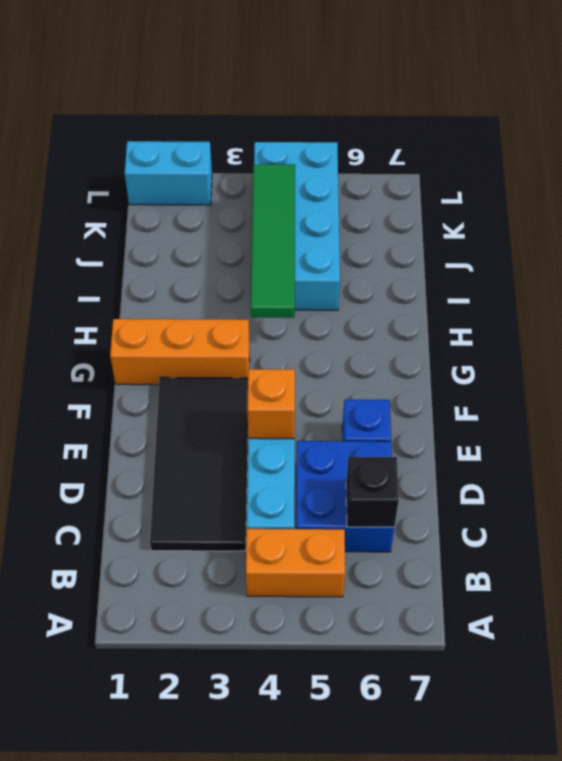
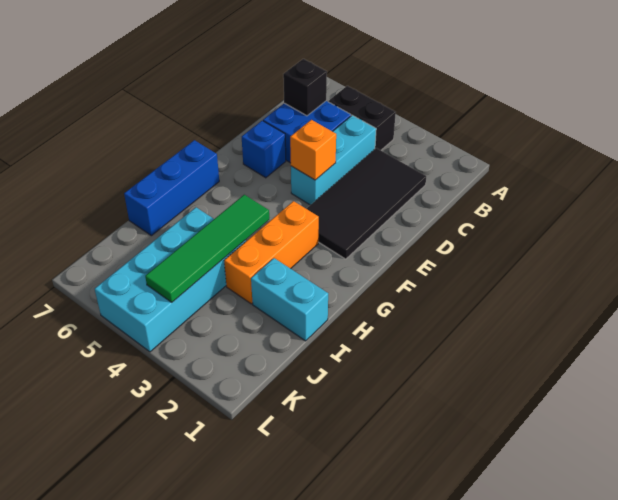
orange 1x2 brick [246,529,345,597] -> black 1x2 brick [328,86,396,150]
orange 1x3 brick [110,319,250,385] -> orange 1x3 brick turned to [224,201,319,304]
none -> blue 1x3 brick [124,140,219,236]
cyan 1x2 brick [125,141,212,205] -> cyan 1x2 brick moved to [251,258,328,341]

